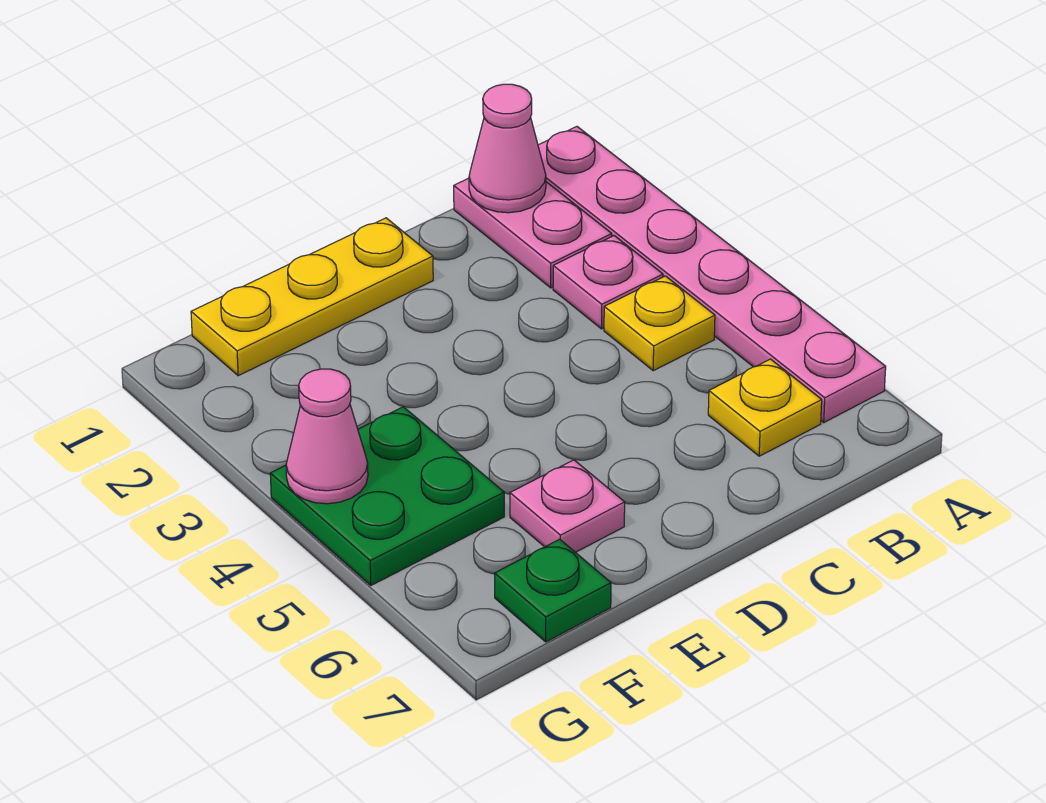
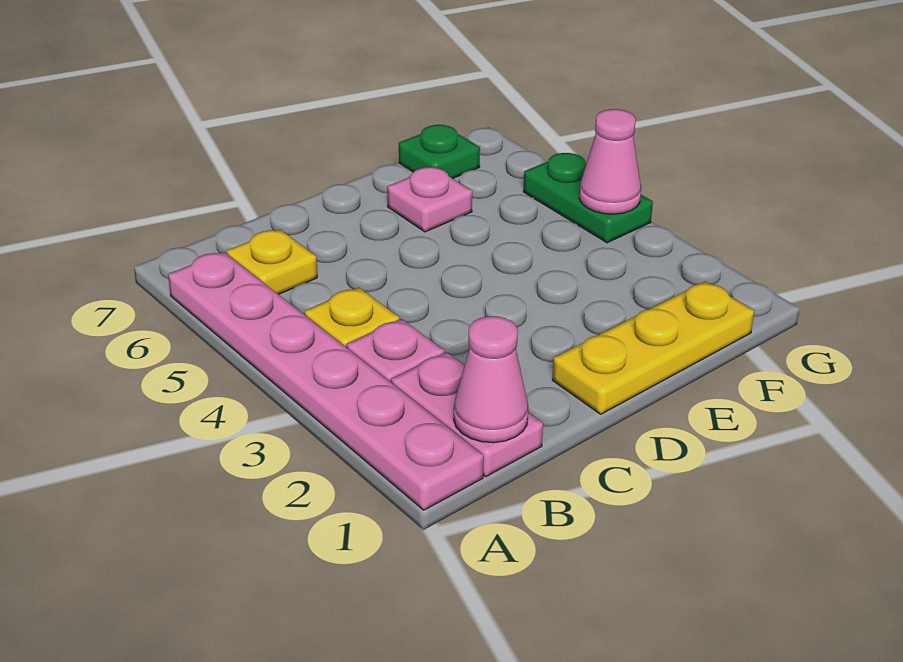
green 2x2 plate [270,407,504,585] -> green 1x2 plate [523,153,653,243]

